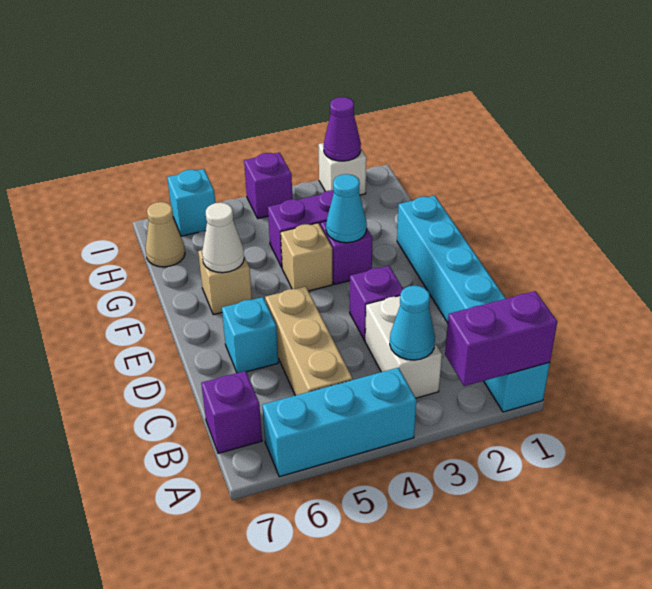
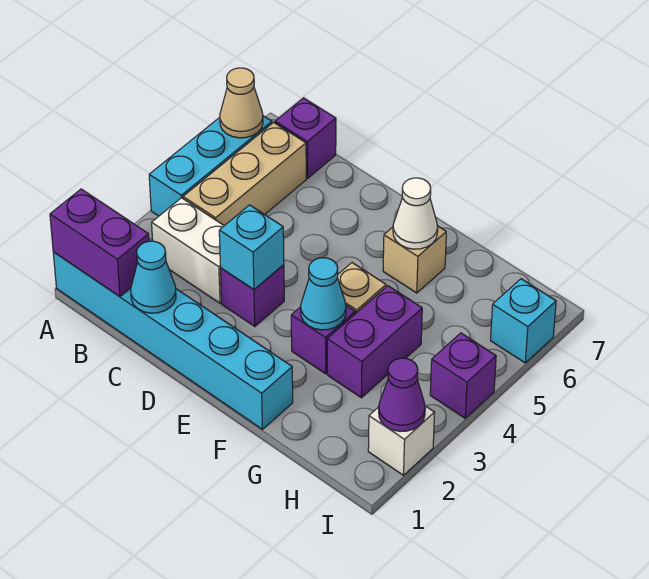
purple 1x2 brick [445,291,557,386] -> purple 1x2 brick turned to [50,189,149,297]
cyan 1x1 cone [390,286,435,360] -> cyan 1x1 cone moved to [131,241,176,313]
tan 1x3 brick [265,287,353,396] -> tan 1x3 brick turned to [183,122,306,226]
cyan 1x1 brick [222,297,278,373] -> cyan 1x1 brick moved to [219,205,284,290]
tan 1x1 cone [146,202,185,267] -> tan 1x1 cone moved to [220,68,263,138]

